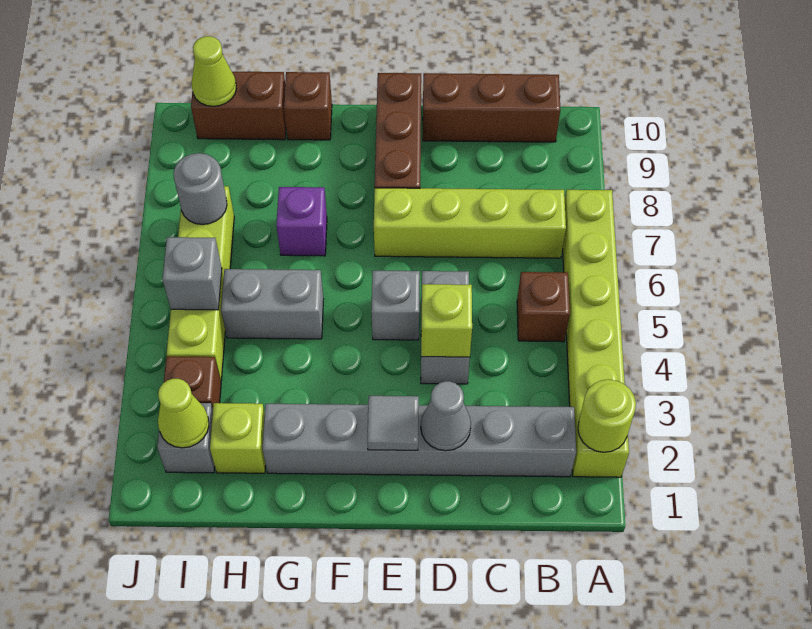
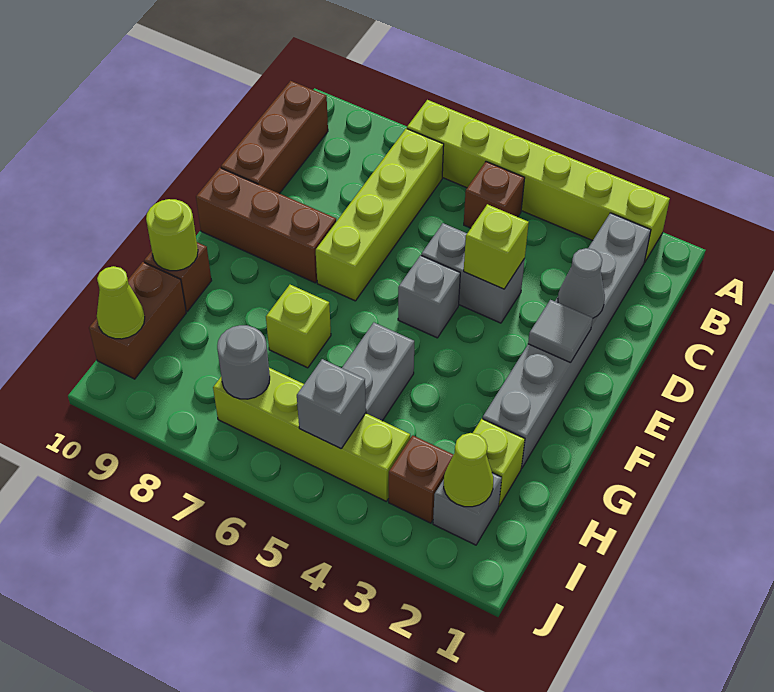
lime 1x1 round brick [578,379,636,452] -> lime 1x1 round brick moved to [146,199,198,271]
purple 1x1 brick [276,187,327,256] -> lime 1x1 brick [266,285,331,368]

